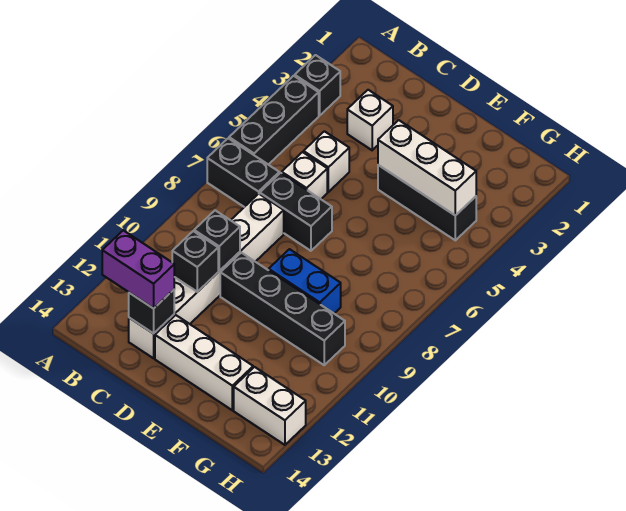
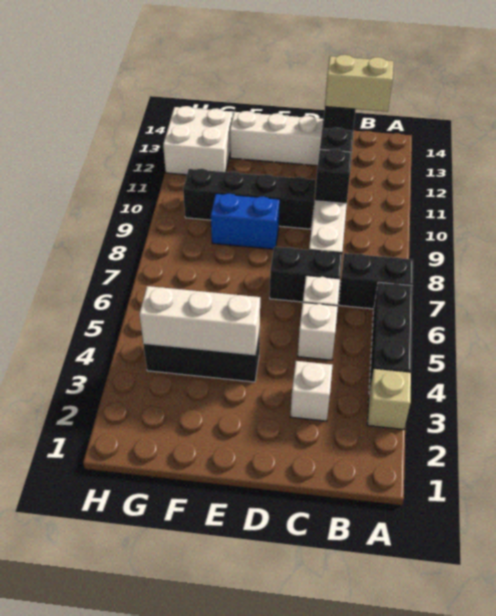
black 1x1 brick [295,55,340,116] -> tan 1x1 brick [367,369,411,429]
purple 1x2 brick [102,230,174,308] -> tan 1x2 brick [325,55,393,112]
white 1x2 brick [234,367,306,445] -> white 2x2 brick [163,106,233,175]

